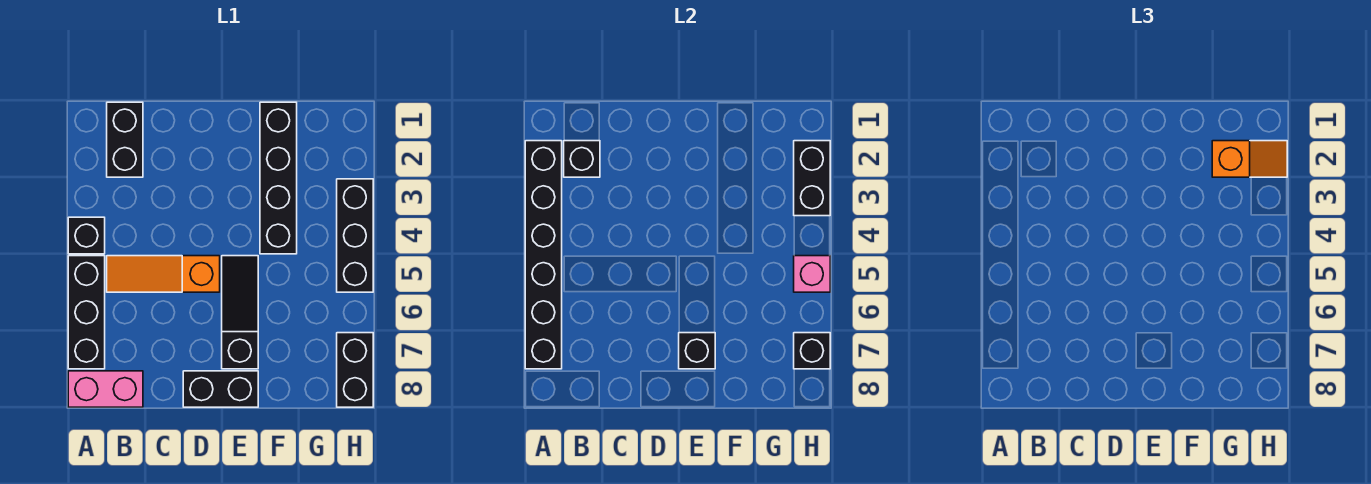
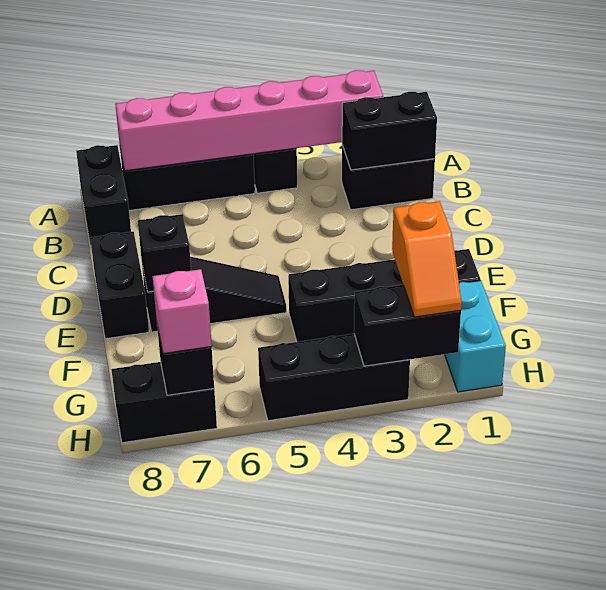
black 1x6 brick [525,141,562,369] -> pink 1x6 brick [115,70,383,171]
pink 1x2 brick [68,371,143,407] -> black 1x2 brick [76,145,131,245]
black 1x1 brick [564,141,600,177] -> black 1x2 brick [342,92,437,170]
orange 1x3 slope [107,256,220,292] -> none
none -> cyan 1x2 brick [445,280,506,392]
pink 1x1 brick [794,256,830,292] -> pink 1x1 brick moved to [152,269,212,354]

